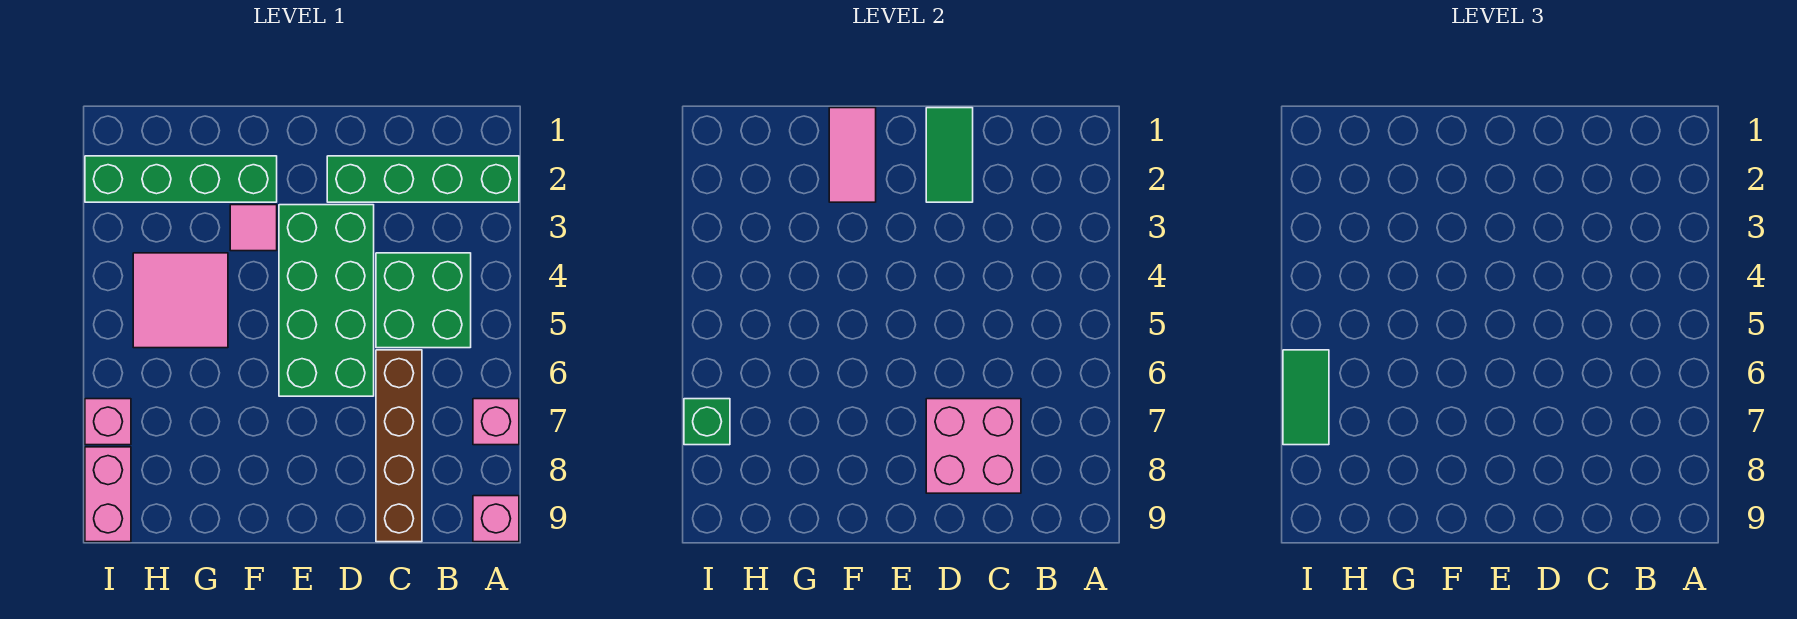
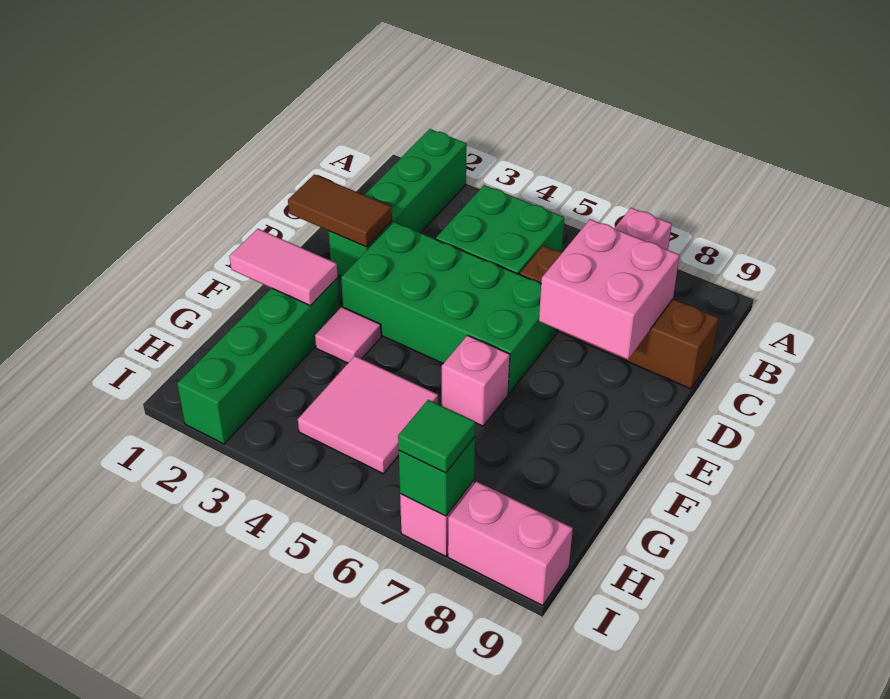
pink 1x1 brick [473,496,519,542] -> pink 1x1 brick moved to [442,335,510,426]
green 1x2 tile [926,108,973,202] -> brown 1x2 tile [288,174,392,247]
green 1x2 tile [1283,350,1329,445] -> green 1x1 tile [398,400,475,473]

